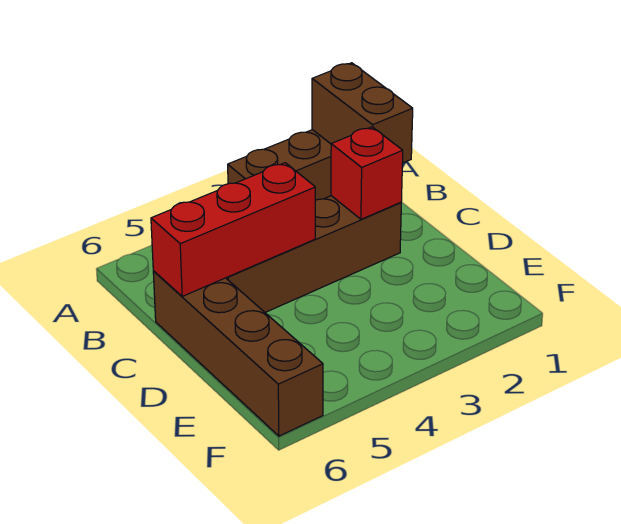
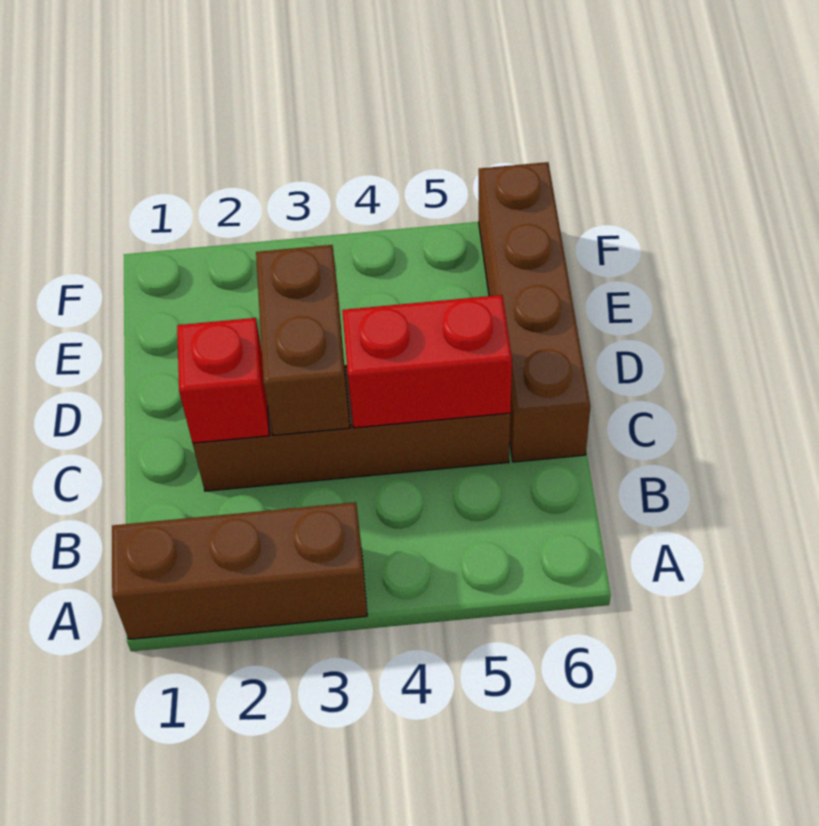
brown 1x2 brick [312,63,413,163] -> brown 1x2 brick moved to [256,245,350,435]
red 1x3 brick [151,163,315,296] -> red 1x2 brick [342,295,512,428]

